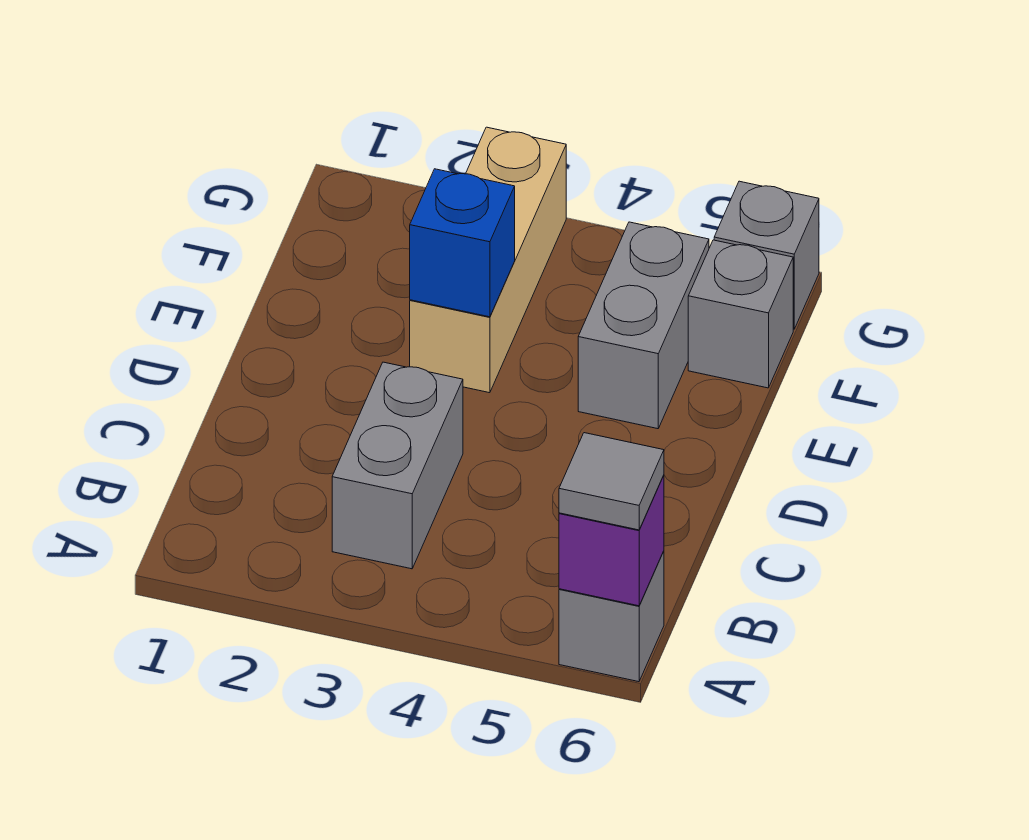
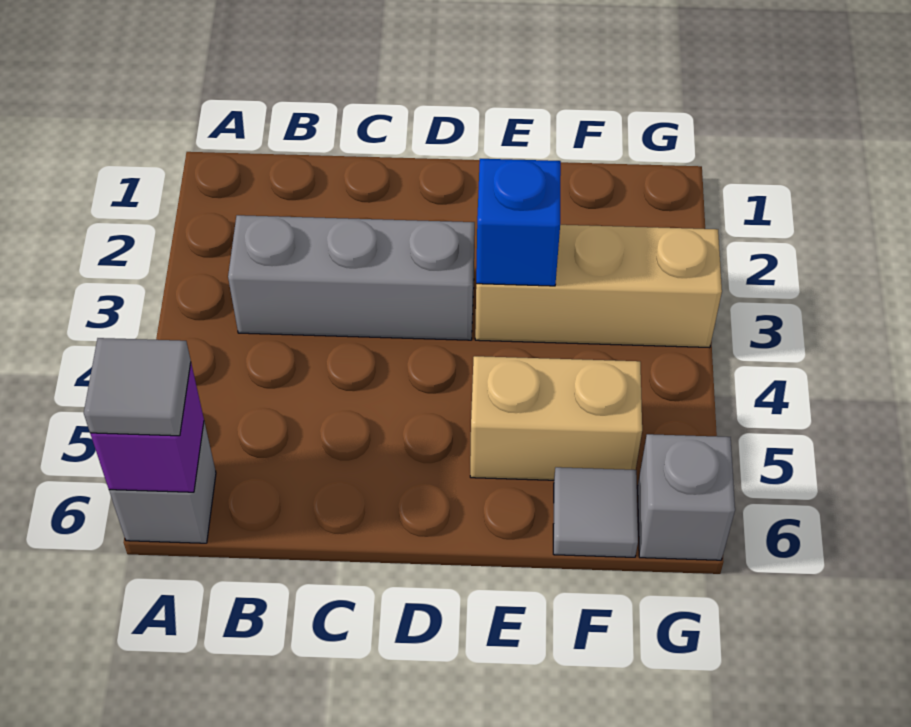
grey 1x2 brick [332,362,463,569] -> grey 1x3 brick [228,215,475,340]
grey 1x2 brick [578,222,709,429] -> tan 1x2 brick [470,356,642,480]
grey 1x1 brick [688,240,793,388] -> grey 1x1 tile [553,467,638,557]

